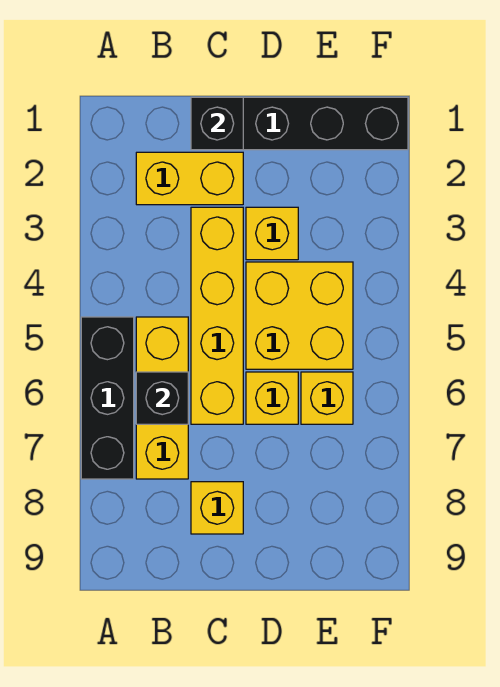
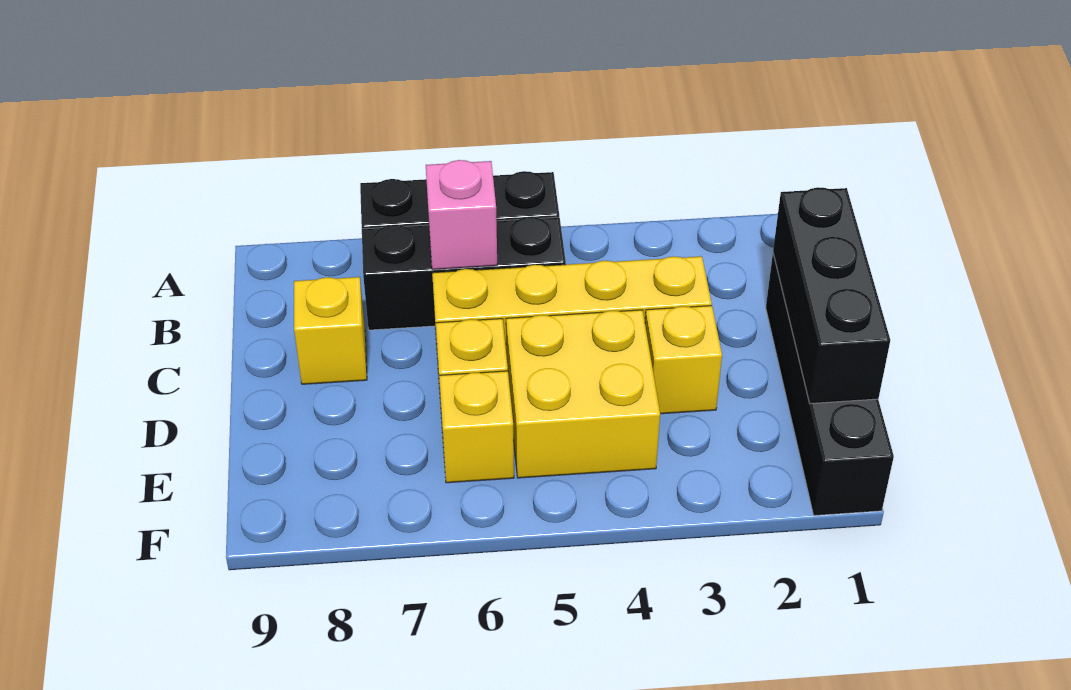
yellow 1x2 brick [136,152,243,205] -> none
yellow 1x3 brick [136,317,188,479] -> black 1x3 brick [362,217,566,330]
black 1x1 brick [136,372,188,424] -> pink 1x1 brick [426,160,497,270]
black 1x1 brick [191,97,243,150] -> black 1x3 brick [773,187,890,404]

